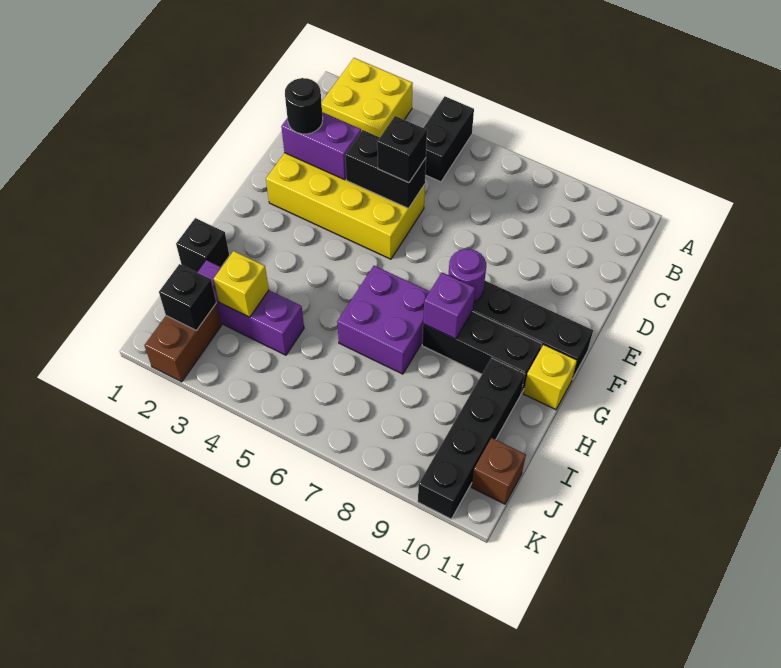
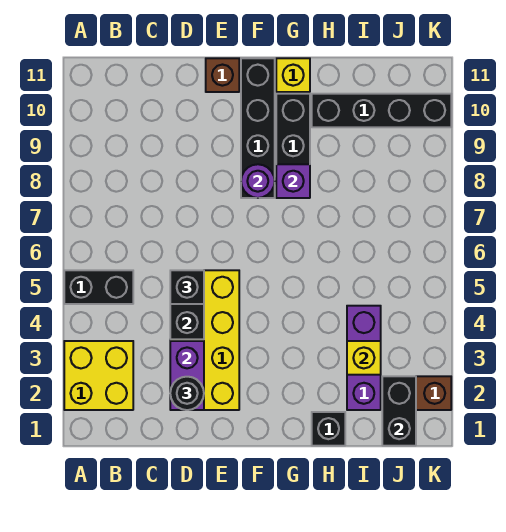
purple 2x2 brick [337,266,430,374] -> none
black 1x1 brick [159,264,216,330] -> black 1x2 brick [382,376,416,446]
brown 1x1 brick [471,438,526,504] -> brown 1x1 brick moved to [206,58,239,92]

